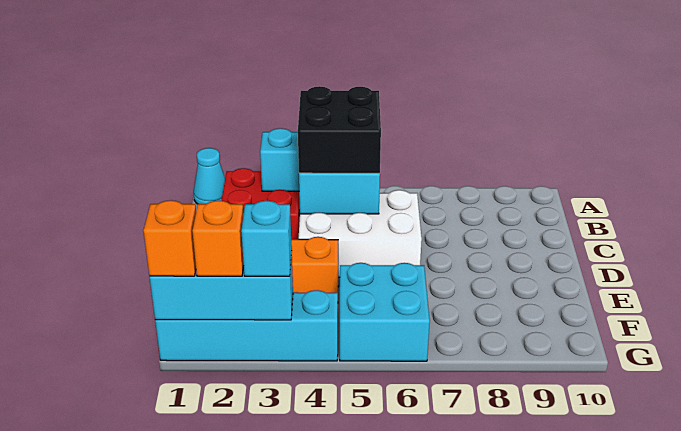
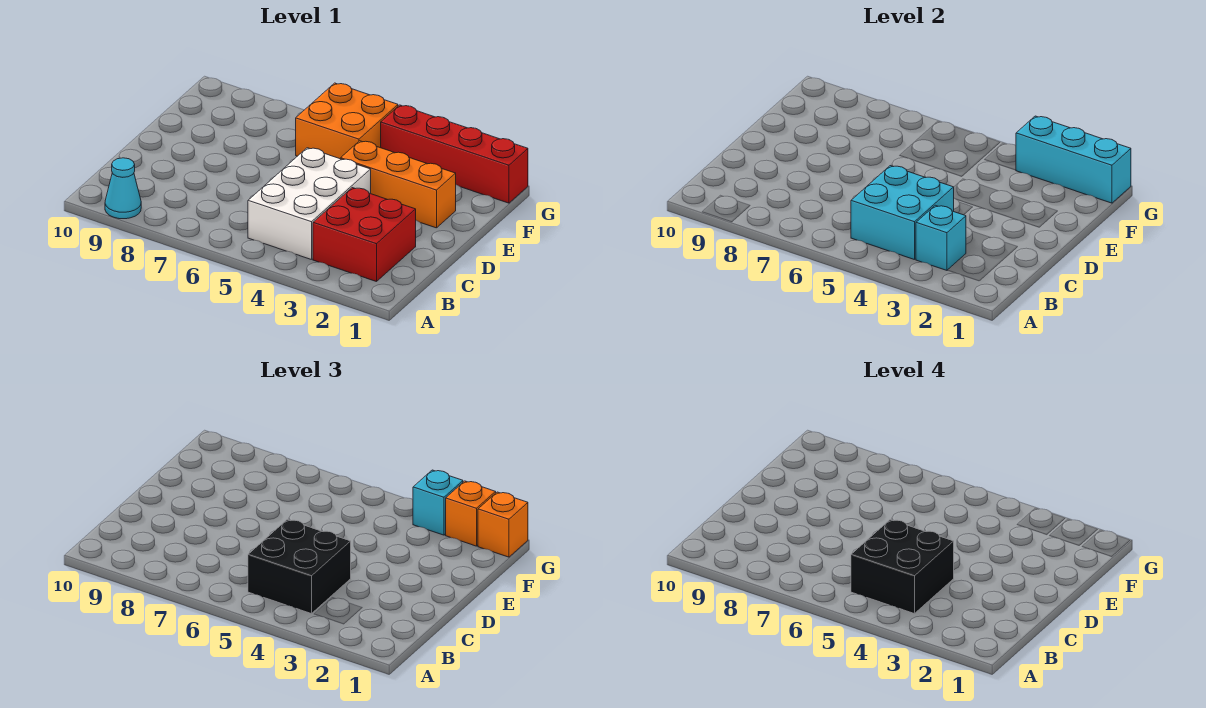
cyan 1x1 cone [194,148,225,204] -> cyan 1x1 cone moved to [105,158,141,219]
none -> black 2x2 brick [851,520,954,614]
white 2x3 brick [299,190,422,277] -> white 2x3 brick turned to [248,148,371,260]
cyan 2x2 brick [340,263,430,361] -> orange 2x2 brick [296,83,398,159]
cyan 1x4 brick [155,290,338,361] -> red 1x4 brick [381,105,528,203]

